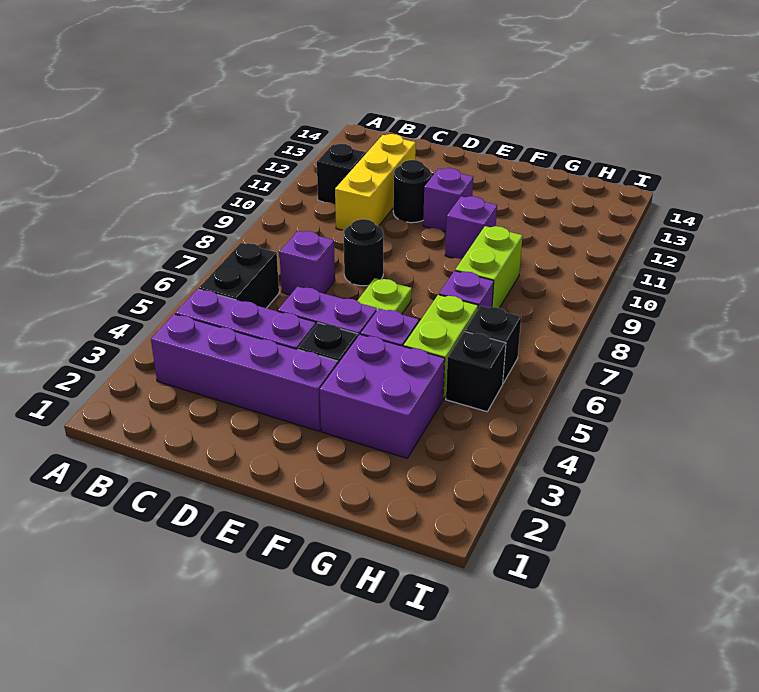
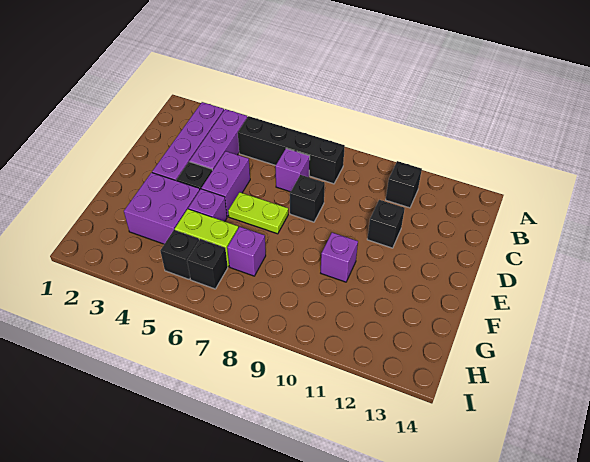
black 1x2 brick [199,243,279,308] -> black 1x4 brick [238,116,345,184]
yellow 1x3 brick [335,134,416,230] -> none
black 1x1 round brick [344,219,383,286] -> black 1x1 brick [290,175,325,222]
black 1x1 round brick [393,160,431,223] -> black 1x1 brick [367,200,405,248]
purple 1x1 brick [423,168,473,232] -> none
lime 1x2 brick [455,226,523,308] -> none

